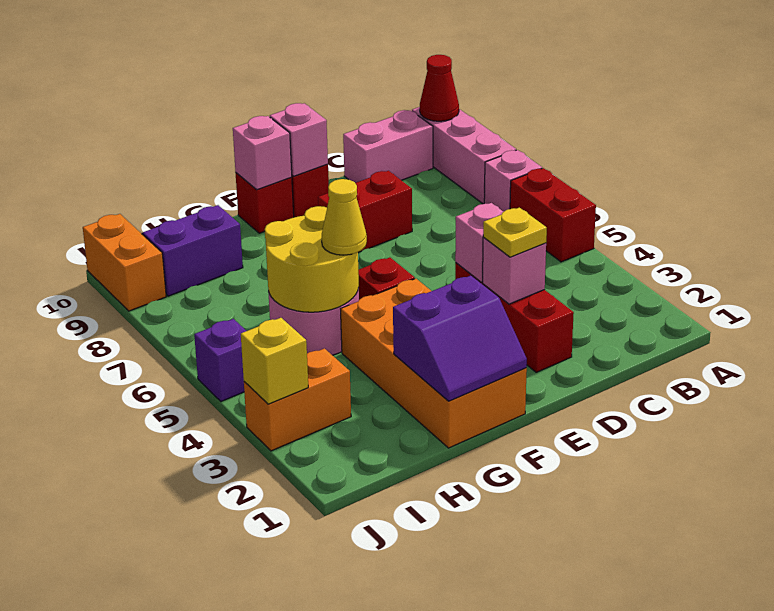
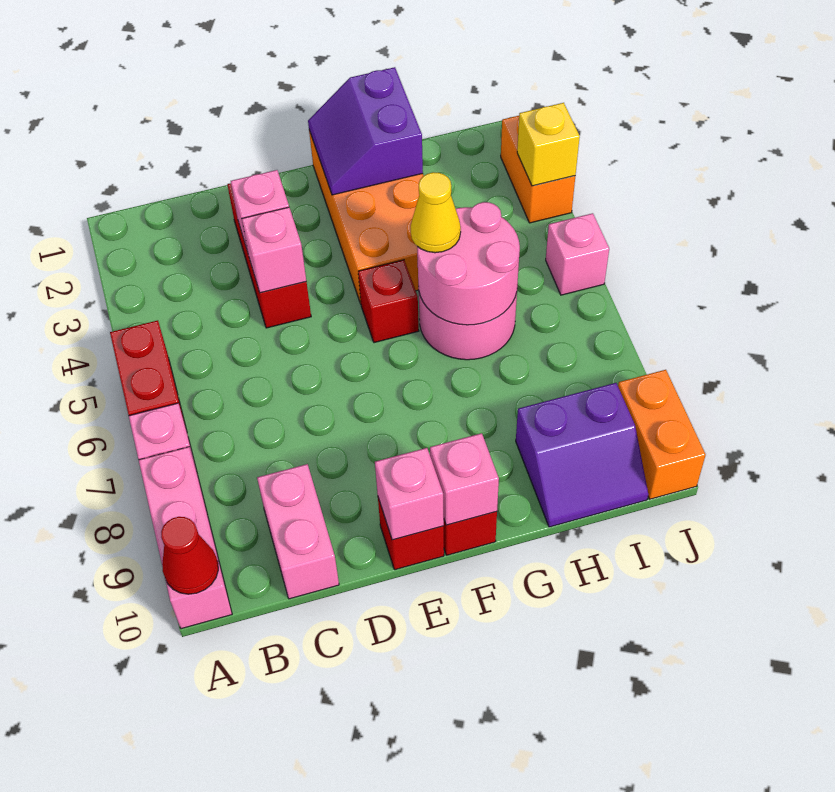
pink 1x2 brick [343,110,433,183] -> pink 1x2 brick turned to [257,464,339,599]
yellow 1x1 plate [483,208,547,257] -> none
red 1x2 brick [318,171,412,252] -> none
purple 2x2 slope [393,276,527,401] -> purple 2x2 slope turned to [308,67,423,195]
yellow 2x2 round brick [265,206,359,312] -> pink 2x2 round brick [417,202,520,325]
orange 1x2 brick [244,348,351,451] -> orange 1x2 brick turned to [501,116,575,223]
purple 1x1 brick [194,319,246,401] -> pink 1x1 brick [546,213,609,295]

